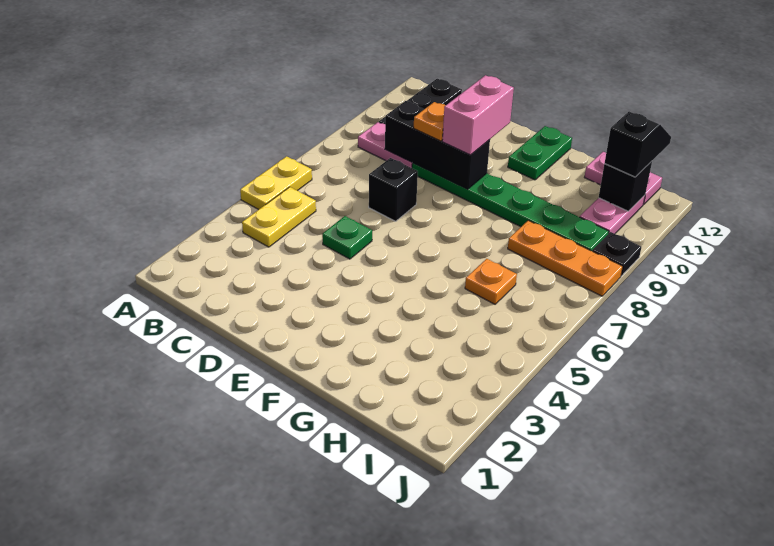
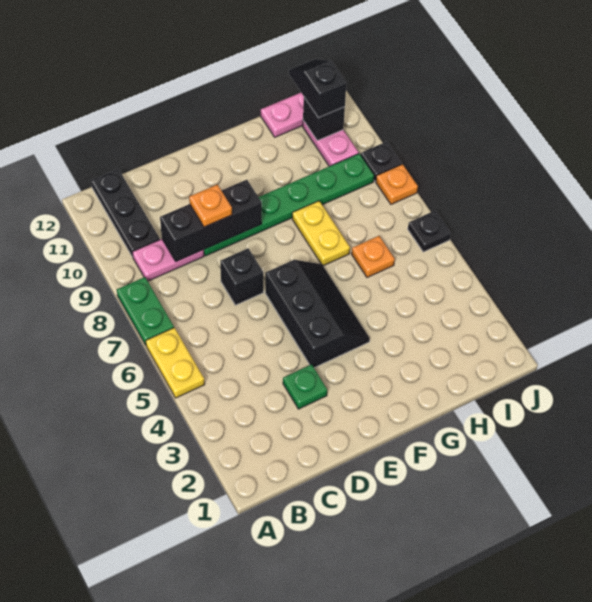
yellow 1x2 plate [242,187,316,247] -> yellow 1x2 plate moved to [292,201,350,266]
green 1x1 plate [322,216,372,259] -> green 1x1 plate moved to [283,364,327,409]
none -> black 2x3 slope [265,260,370,368]
pink 1x2 brick [442,75,514,155] -> none
green 1x2 plate [508,126,572,180] -> green 1x2 plate moved to [117,277,174,345]
orange 1x3 plate [508,220,623,296] -> orange 1x1 plate [376,164,418,204]
none -> black 1x1 plate [408,211,451,252]

